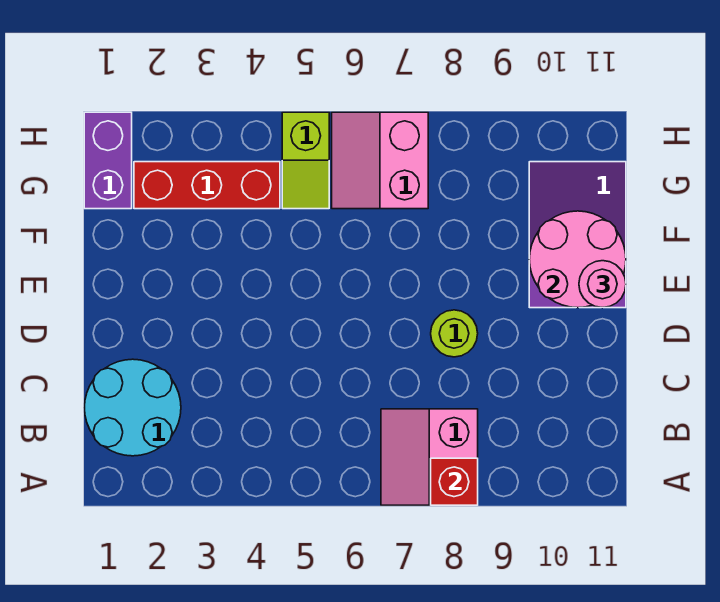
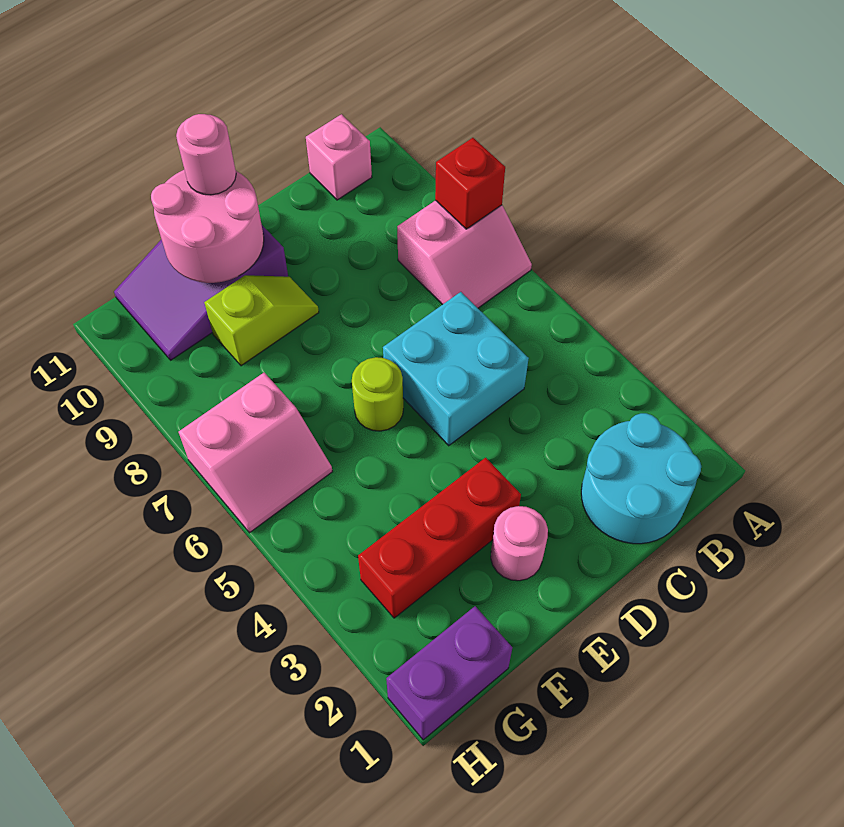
none -> pink 1x1 brick [306,114,372,200]
none -> cyan 2x2 brick [383,292,529,446]
lime 1x1 round brick [431,310,478,357] -> lime 1x1 round brick moved to [352,357,403,431]
none -> pink 1x1 round brick [491,506,548,581]
red 1x3 brick [134,162,280,209] -> red 1x3 brick turned to [358,458,521,618]
lime 1x2 slope [282,112,329,209] -> lime 1x2 slope moved to [204,275,319,366]

